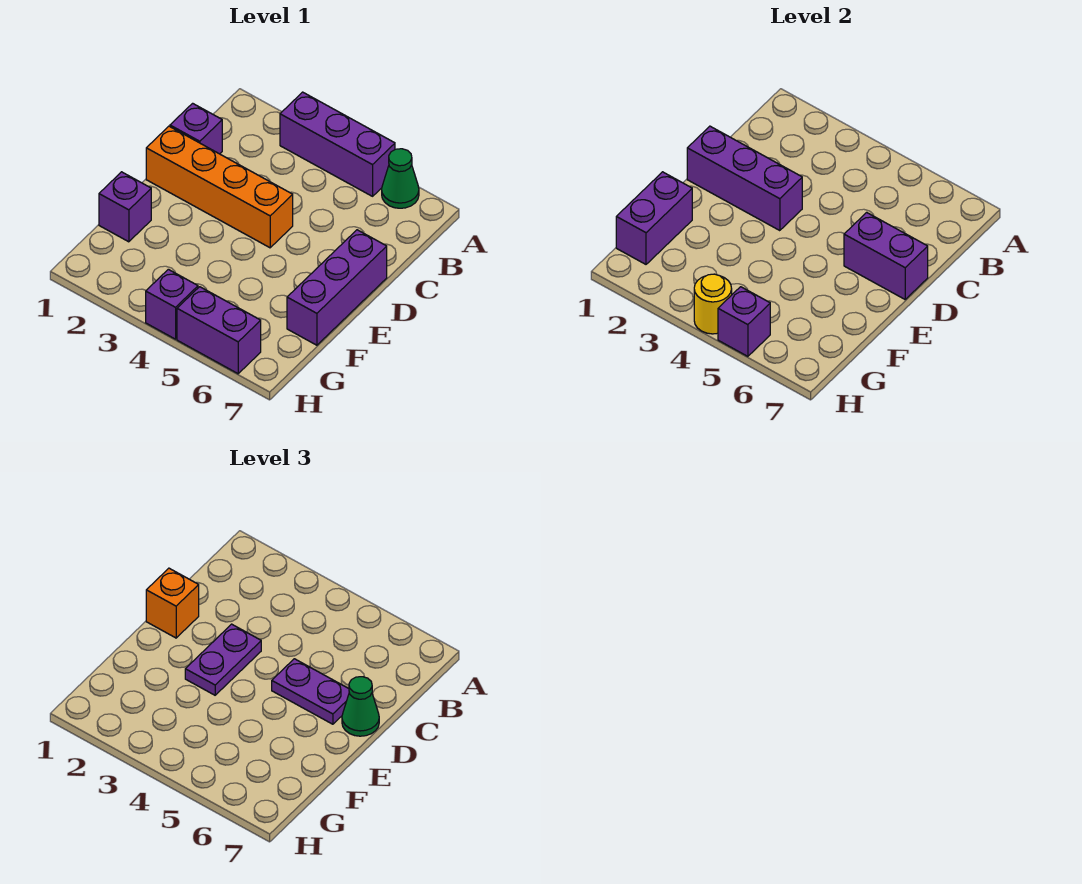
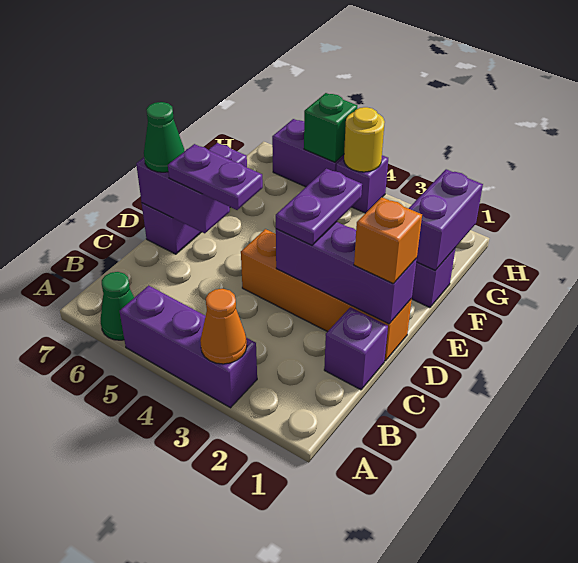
none -> orange 1x1 cone [200,289,247,364]
purple 1x1 brick [718,287,770,356] -> green 1x1 brick [304,93,357,162]

